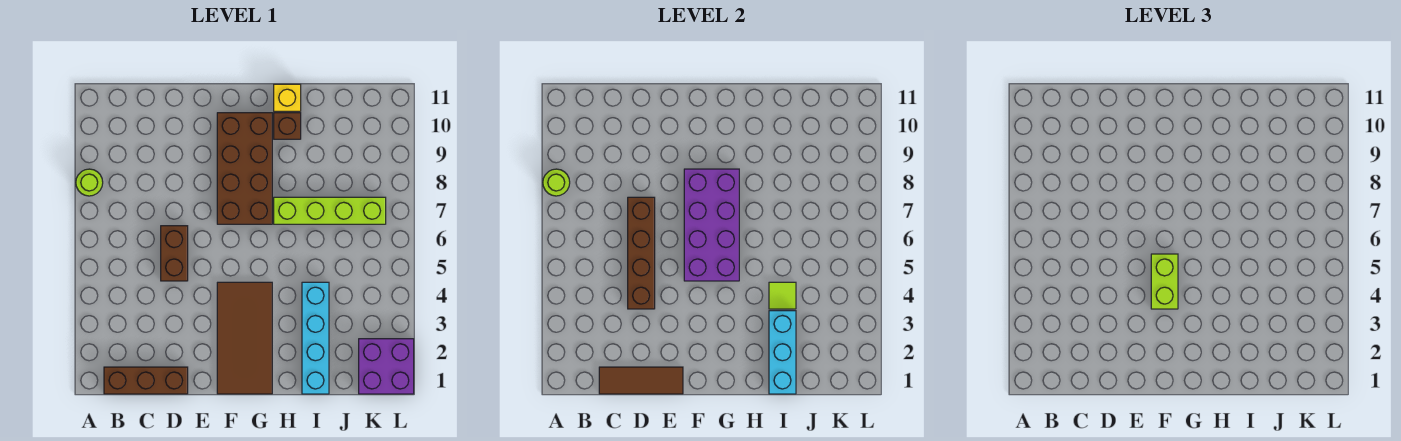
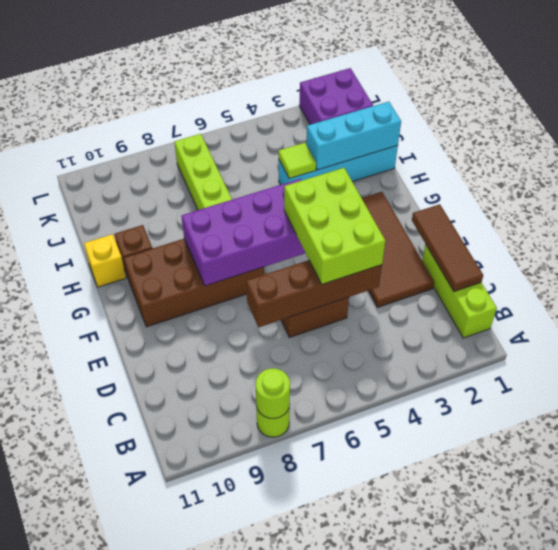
brown 1x3 brick [104,367,188,394] -> lime 1x3 brick [422,244,497,338]
brown 2x4 tile [217,282,272,394] -> brown 2x4 tile turned to [362,192,434,308]
lime 1x2 brick [1151,254,1178,309] -> lime 2x3 brick [284,168,385,284]

